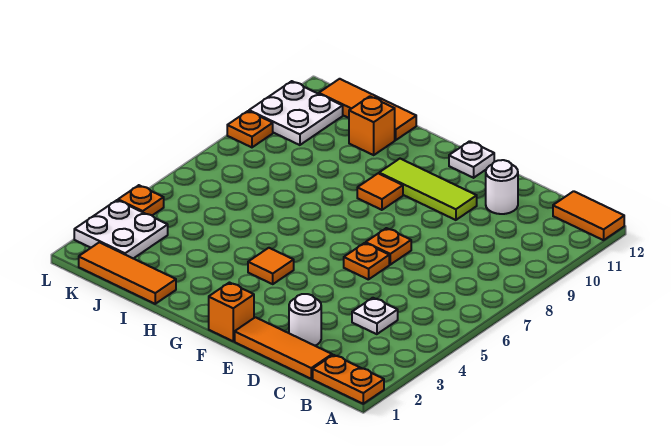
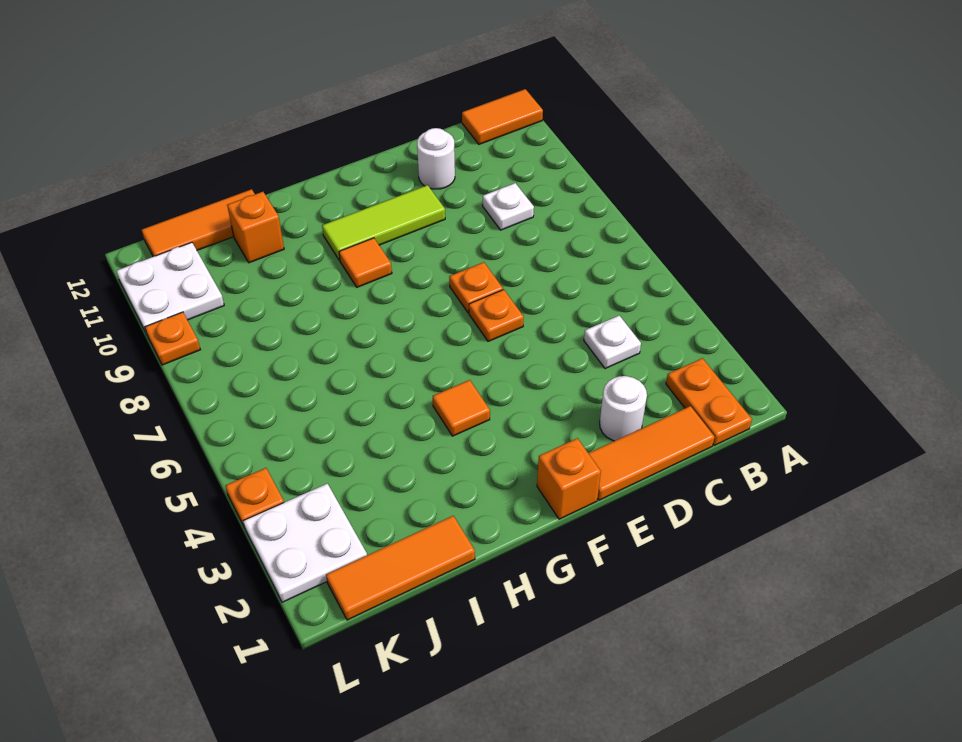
orange 1x2 plate [313,355,384,404] -> orange 1x2 plate turned to [666,358,752,445]
white 1x1 plate [449,141,494,178] -> white 1x1 plate moved to [483,183,534,230]

